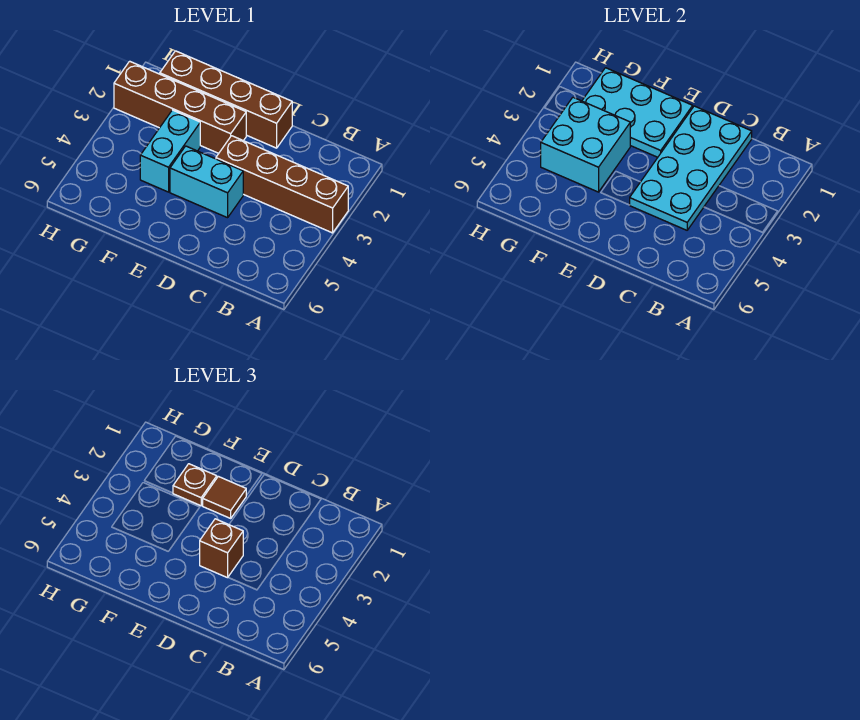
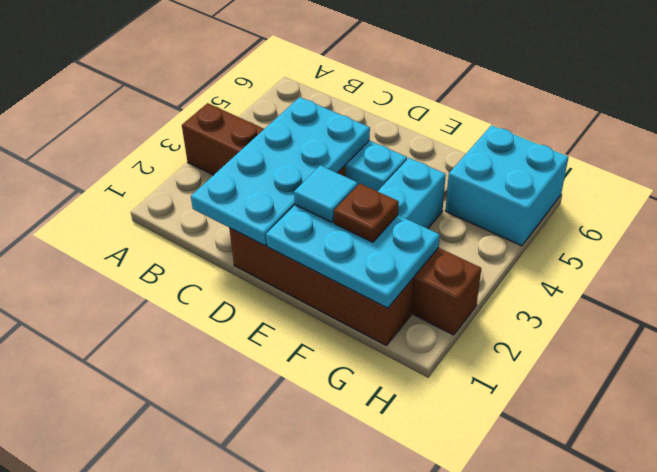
brown 1x1 brick [200,519,243,578] -> none
brown 1x1 tile [203,476,246,518] -> cyan 1x1 tile [294,165,358,222]
cyan 2x2 brick [541,97,630,192] -> cyan 2x2 brick moved to [445,125,569,246]

